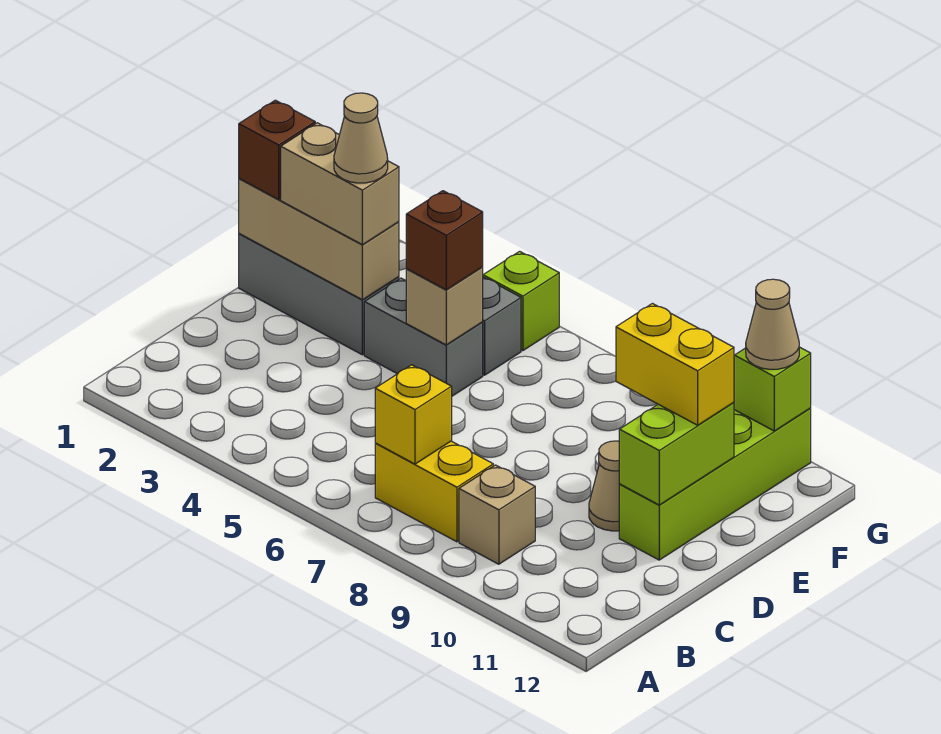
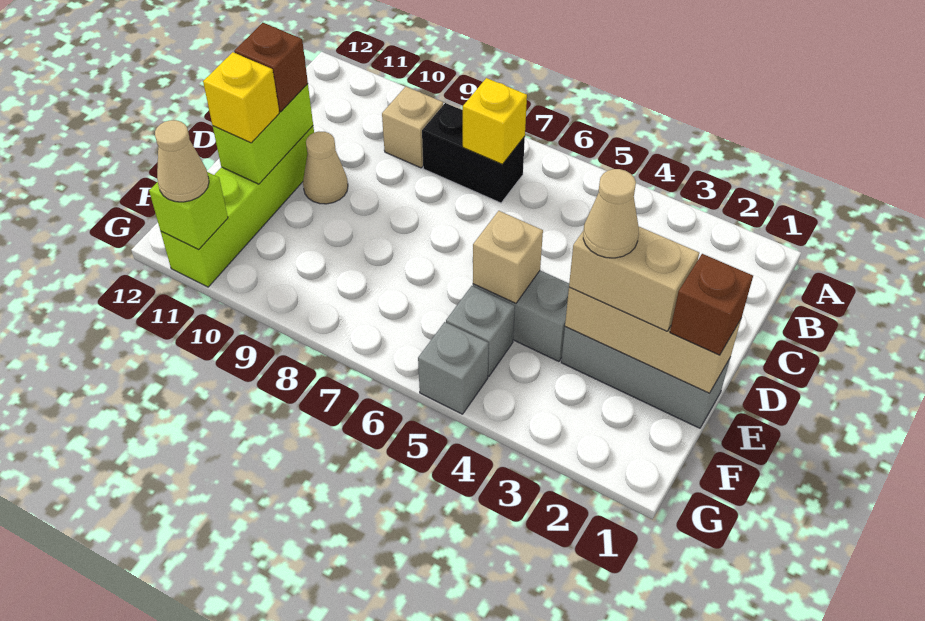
yellow 1x2 brick [375,441,493,542] -> black 1x2 brick [422,103,525,203]
brown 1x1 brick [406,191,483,290] -> brown 1x1 brick moved to [234,23,308,112]
yellow 1x2 brick [616,304,734,425] -> yellow 1x1 brick [203,52,279,143]
lime 1x1 brick [483,251,559,351] -> grey 1x1 brick [418,322,489,414]

